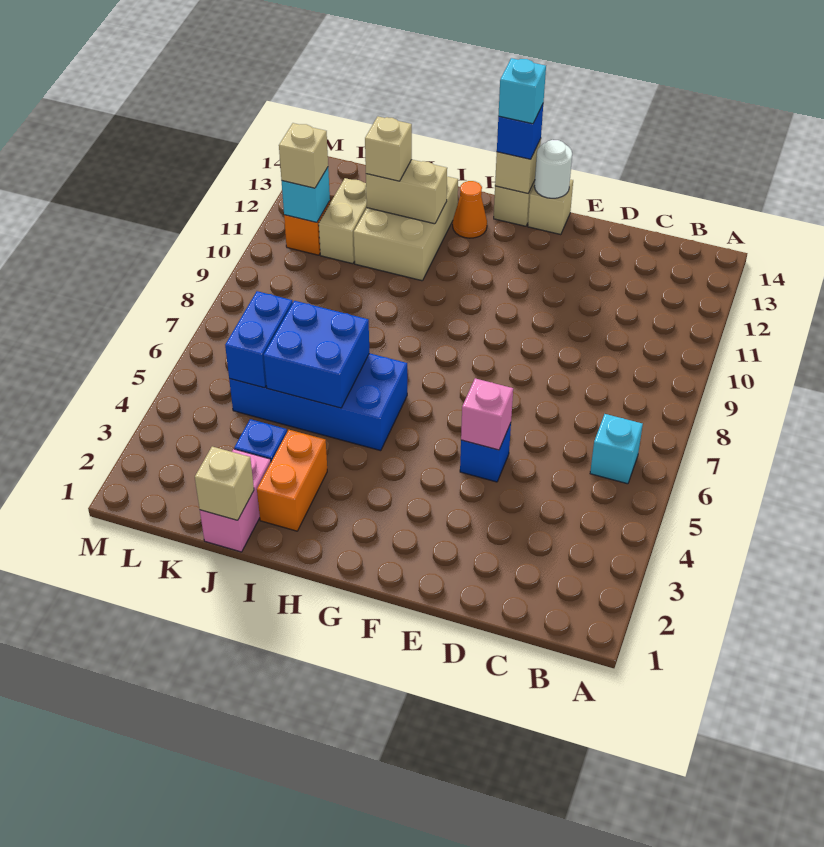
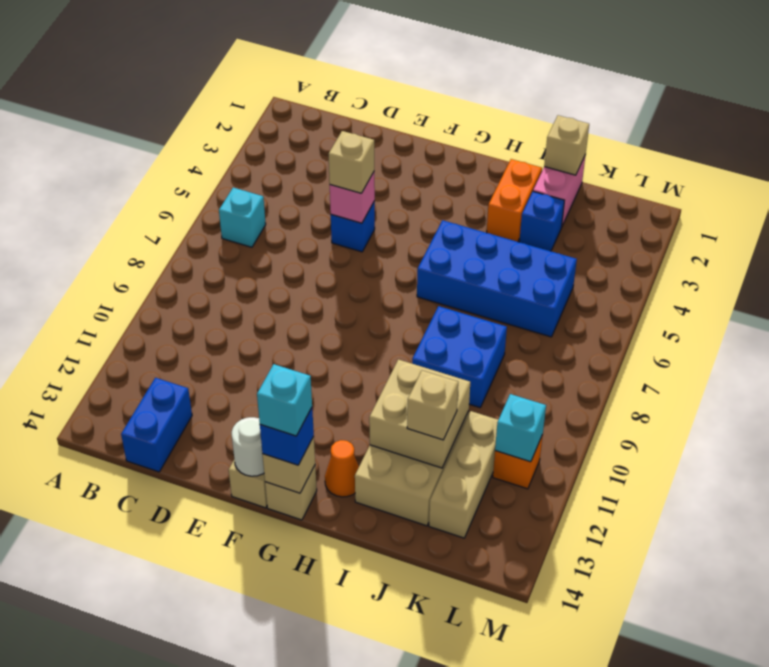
blue 2x2 brick [264,301,369,408] -> blue 2x2 brick moved to [412,306,507,408]
tan 1x2 brick [366,160,447,224] -> tan 2x2 brick [369,359,470,468]
blue 1x2 brick [225,291,293,388] -> blue 1x2 brick moved to [121,378,192,472]
tan 1x2 brick [319,178,367,264] -> tan 1x3 brick [429,411,498,538]
tan 1x1 brick [279,123,328,188] -> tan 1x1 brick moved to [329,131,374,193]

